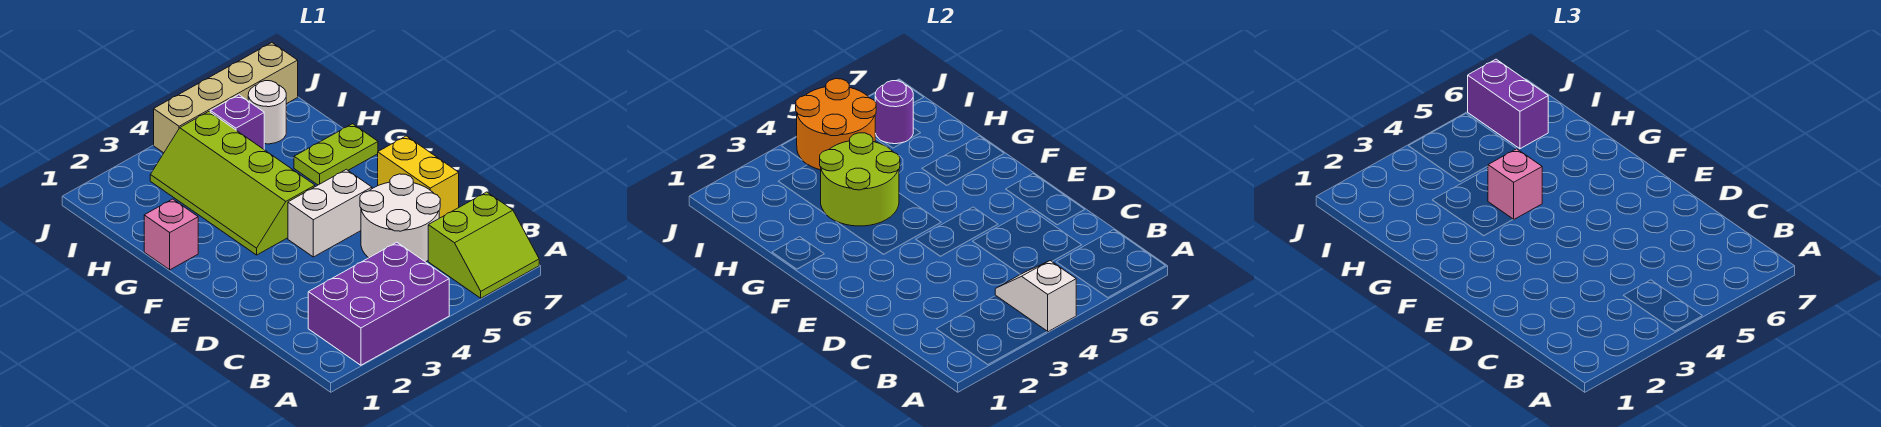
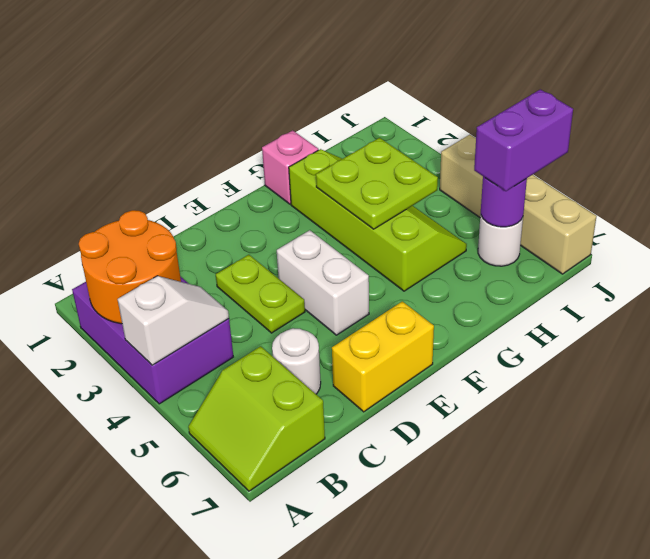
white 2x2 round brick [360,174,440,262] -> white 1x1 round brick [272,328,321,394]
lime 2x4 slope [150,112,315,255] -> lime 2x4 slope turned to [289,149,467,291]
lime 2x2 round brick [820,133,900,226] -> lime 2x2 plate [316,138,438,229]
pink 1x1 brick [1488,149,1542,219] -> none
lime 1x2 plate [294,124,378,185] -> lime 1x2 plate moved to [216,255,305,333]
orange 2x2 round brick [796,79,876,170] -> orange 2x2 round brick moved to [79,210,181,324]
purple 1x1 brick [210,95,264,149] -> none

